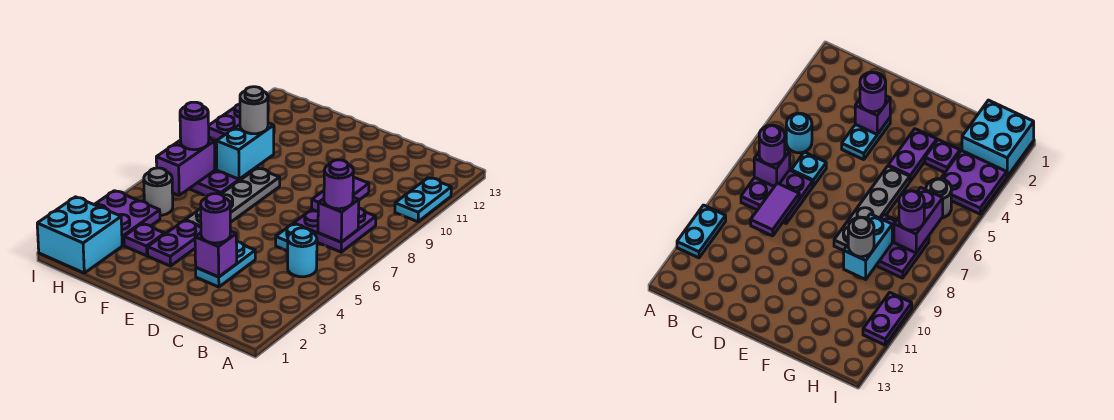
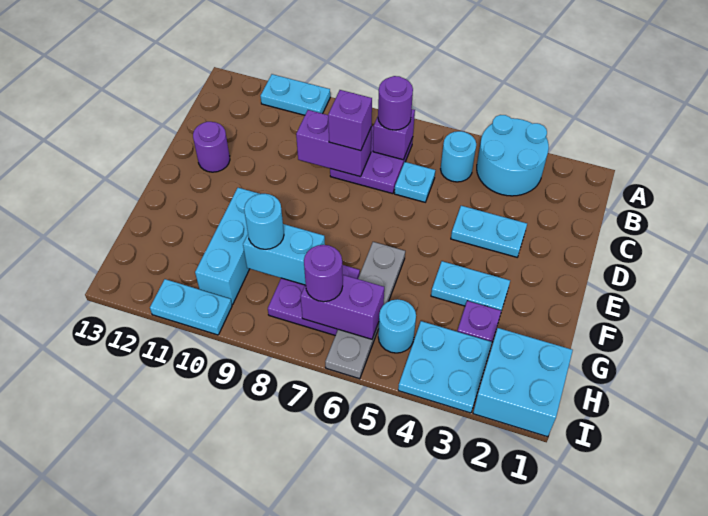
none -> cyan 2x2 round brick [477,115,549,196]
purple 1x2 tile [312,177,369,212] -> purple 1x2 brick [296,110,371,177]
purple 1x1 brick [195,231,237,277] -> purple 1x1 brick moved to [328,90,372,151]
purple 1x1 round brick [201,194,230,243] -> purple 1x1 round brick moved to [193,122,230,172]
purple 1x2 plate [148,220,201,266] -> cyan 1x2 plate [431,261,510,311]
grey 1x4 plate [185,168,280,227] -> grey 1x4 plate turned to [325,242,405,379]
none -> cyan 1x3 brick [195,188,259,304]
grey 1x1 round brick [240,87,268,134] -> cyan 1x1 round brick [244,194,284,249]
purple 2x2 plate [94,191,160,245] -> cyan 2x2 plate [398,321,492,413]
grey 1x1 round brick [144,168,173,215] -> cyan 1x1 round brick [378,299,416,353]
purple 1x2 plate [209,104,240,140] -> cyan 1x2 plate [150,279,232,335]

